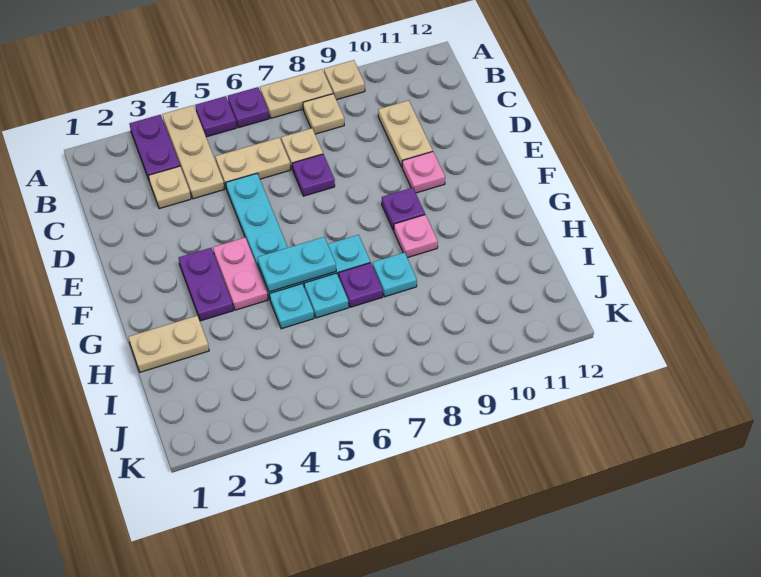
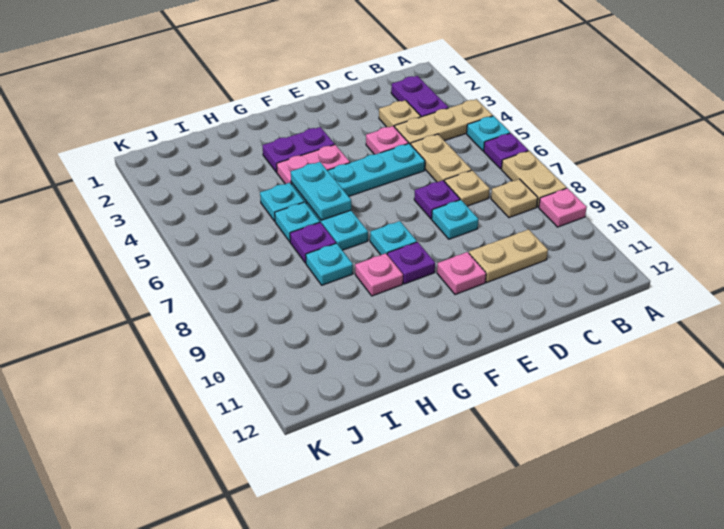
purple 1x2 plate [129,115,180,180] -> purple 1x2 plate turned to [391,76,448,117]
purple 1x1 plate [195,96,237,137] -> cyan 1x1 plate [467,116,510,151]
tan 1x1 plate [324,60,365,100] -> pink 1x1 plate [539,188,587,227]
none -> pink 1x1 plate [366,126,408,155]
none -> cyan 1x1 plate [432,200,478,239]
none -> cyan 1x1 plate [370,221,417,255]
tan 1x2 plate [128,316,209,372] -> none

